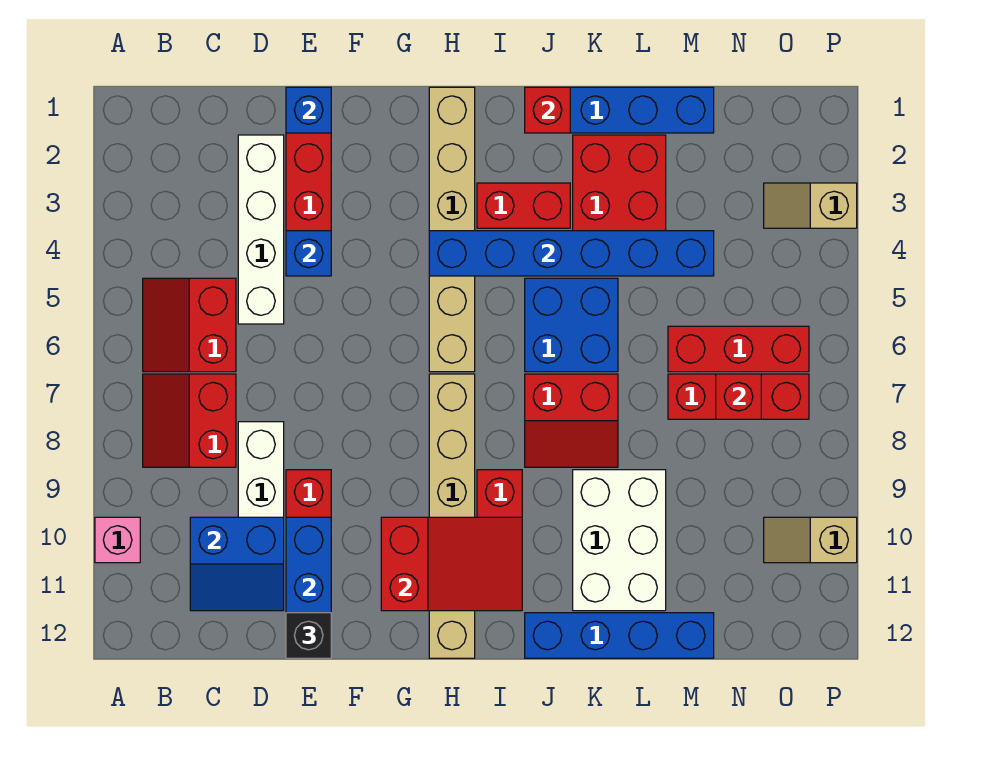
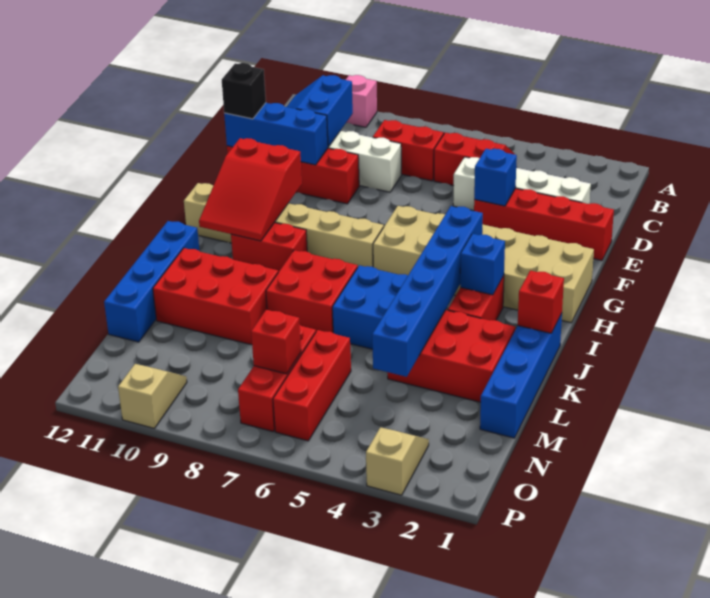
blue 1x1 brick [286,87,331,133] -> blue 1x1 brick moved to [460,234,505,295]
tan 1x6 brick [429,87,475,372] -> tan 2x6 brick [373,206,594,323]
red 2x2 slope [525,374,618,467] -> red 2x2 brick [266,250,358,333]
white 2x3 brick [573,470,666,611] -> red 2x3 brick [153,248,278,345]

